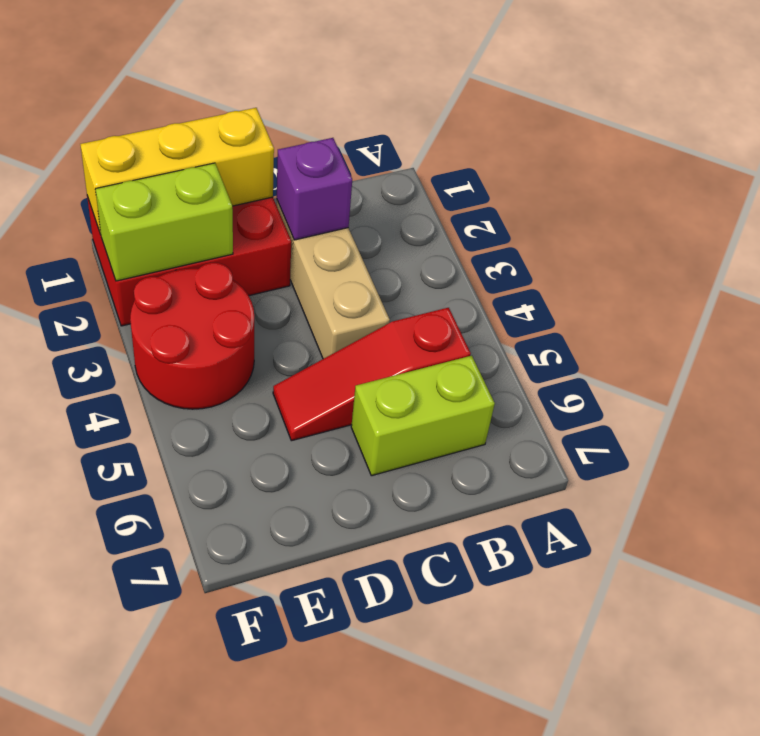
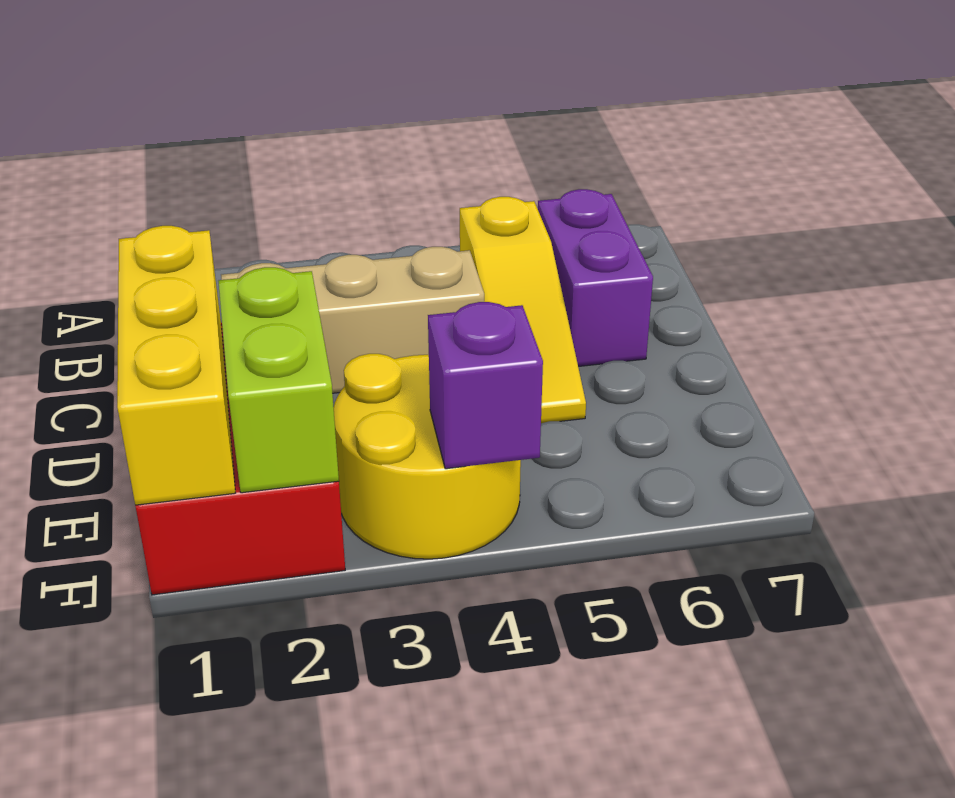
red 1x3 slope [273,308,471,441] -> yellow 1x3 slope [460,197,586,423]
lime 1x2 brick [351,356,495,476] -> purple 1x2 brick [538,189,653,366]
purple 1x1 brick [277,138,352,240] -> purple 1x1 brick moved to [428,302,543,469]
red 2x2 round brick [130,263,254,409] -> yellow 2x2 round brick [334,354,521,559]

